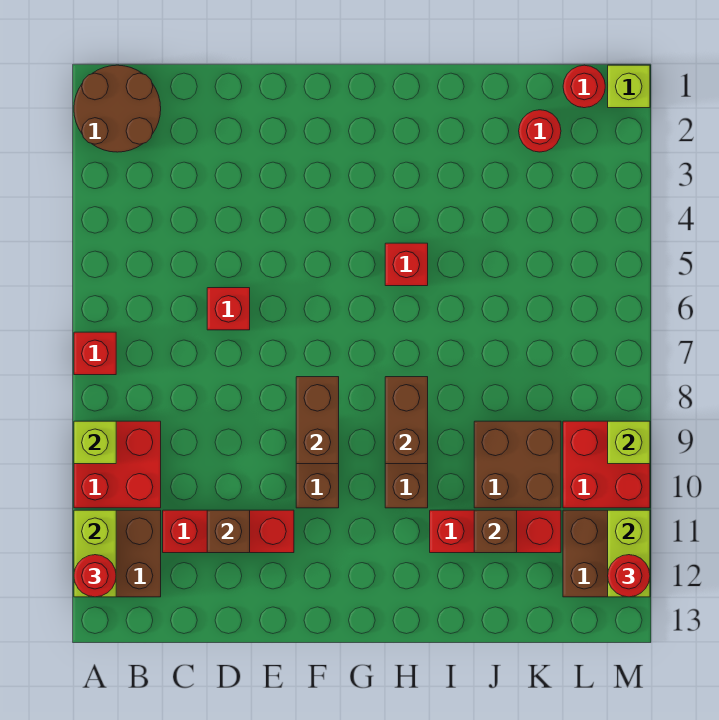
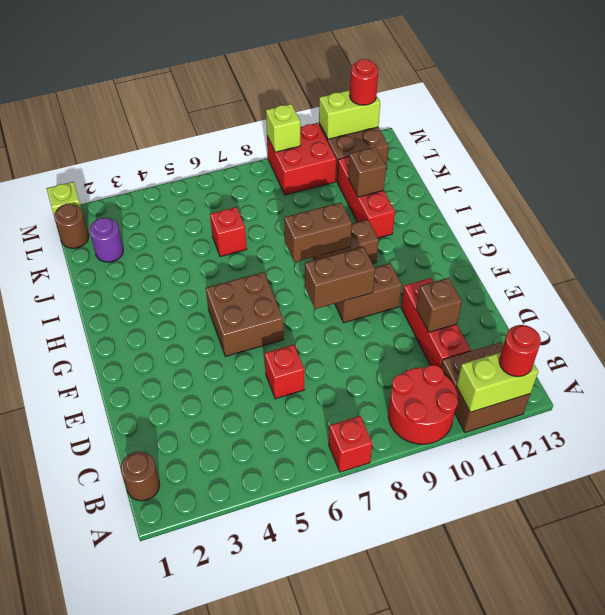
brown 2x2 round brick [74,65,161,152] -> brown 1x1 round brick [121,452,160,501]
red 2x2 brick [74,421,161,508] -> red 2x2 round brick [388,365,458,444]
lime 1x1 brick [74,421,116,464] -> none
red 1x1 brick [385,243,428,286] -> red 1x1 brick moved to [210,207,247,257]
brown 2x2 brick [474,421,561,508] -> brown 2x2 brick moved to [206,272,284,356]
red 1x1 round brick [519,110,561,152] -> purple 1x1 round brick [90,218,123,262]
red 1x1 round brick [563,65,605,108] -> brown 1x1 round brick [54,204,89,248]

